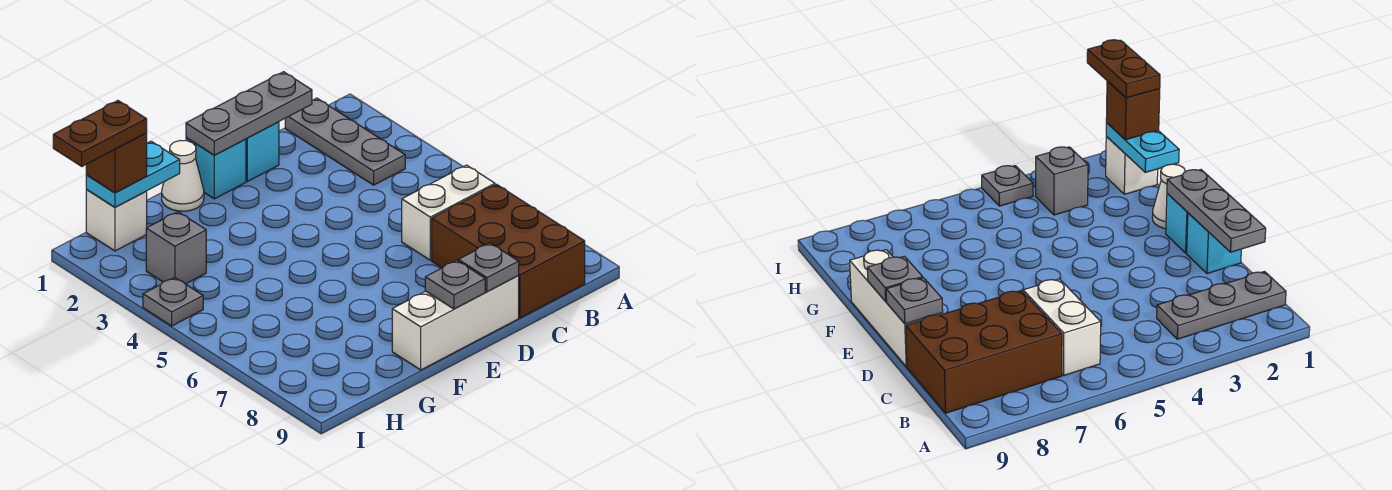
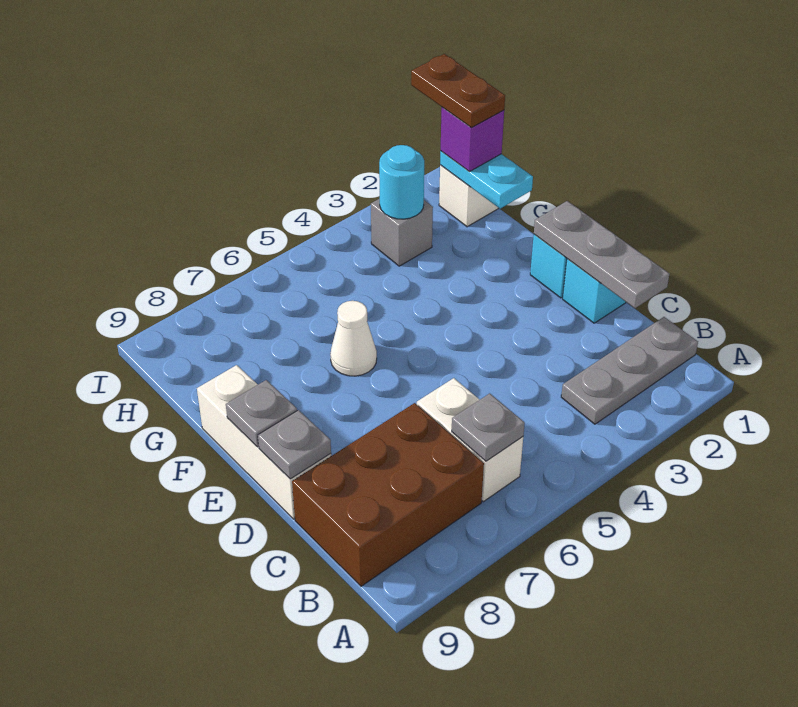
white 1x1 cone [162,141,204,211] -> white 1x1 cone moved to [330,301,377,376]
brown 1x1 brick [86,133,147,193] -> purple 1x1 brick [441,107,504,171]
none -> cyan 1x1 round brick [379,145,424,219]
grey 1x1 plate [143,277,203,326] -> grey 1x1 plate moved to [452,393,525,461]

